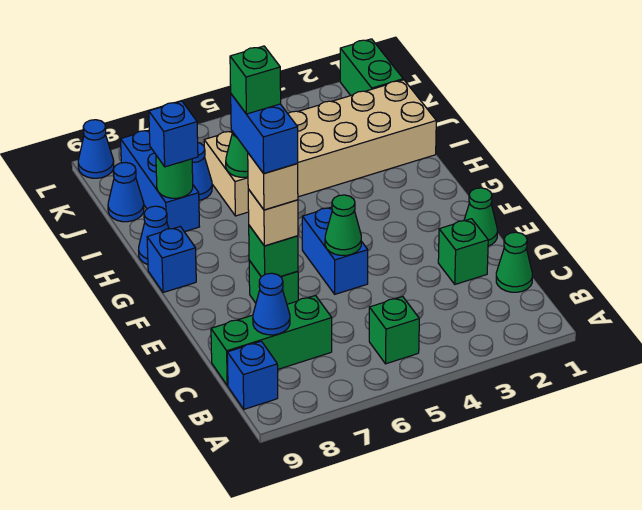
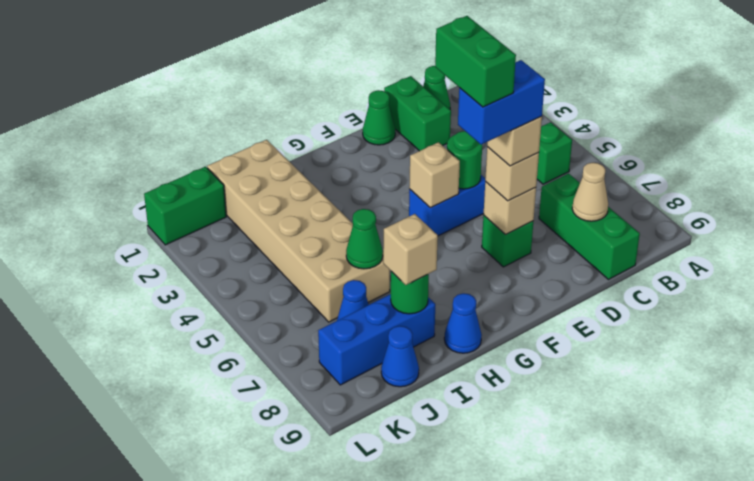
blue 1x1 brick [227,341,278,409] -> none
blue 1x1 cone [253,273,290,335] -> tan 1x1 cone [572,163,608,221]
green 1x1 brick [438,219,488,284] -> green 1x2 brick [384,76,451,151]
green 1x1 cone [325,195,361,256] -> green 1x1 round brick [447,131,482,189]
green 1x1 brick [249,226,298,277] -> tan 1x1 brick [484,182,536,234]
none -> tan 1x1 brick [409,142,460,208]
green 1x1 brick [230,46,281,114] -> green 1x2 brick [435,16,516,107]
blue 1x1 brick [147,227,196,293] -> none
blue 1x1 brick [149,101,198,167] -> tan 1x1 brick [383,214,438,285]
blue 1x1 cone [78,120,114,178] -> none

